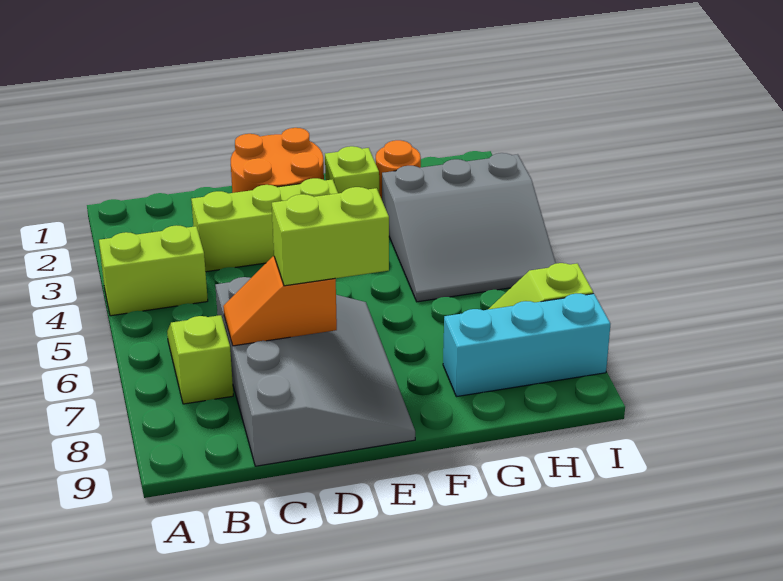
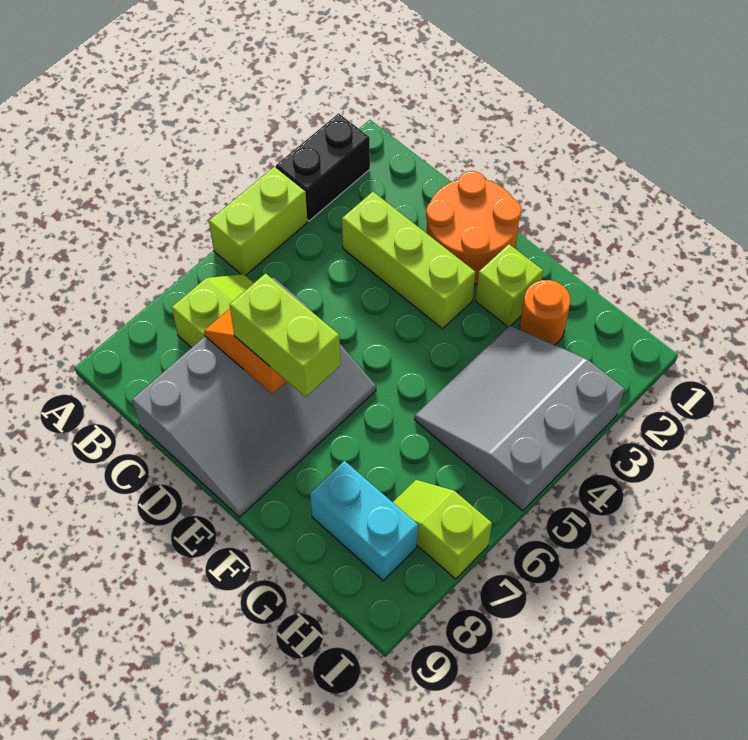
none -> black 1x2 brick [276,113,370,221]
lime 1x2 brick [99,225,208,316] -> lime 1x2 brick turned to [209,167,307,276]
grey 3x3 slope [382,153,556,302] -> grey 3x3 slope turned to [415,325,625,511]
cyan 1x3 brick [443,294,610,397] -> cyan 1x2 brick [310,461,418,581]

